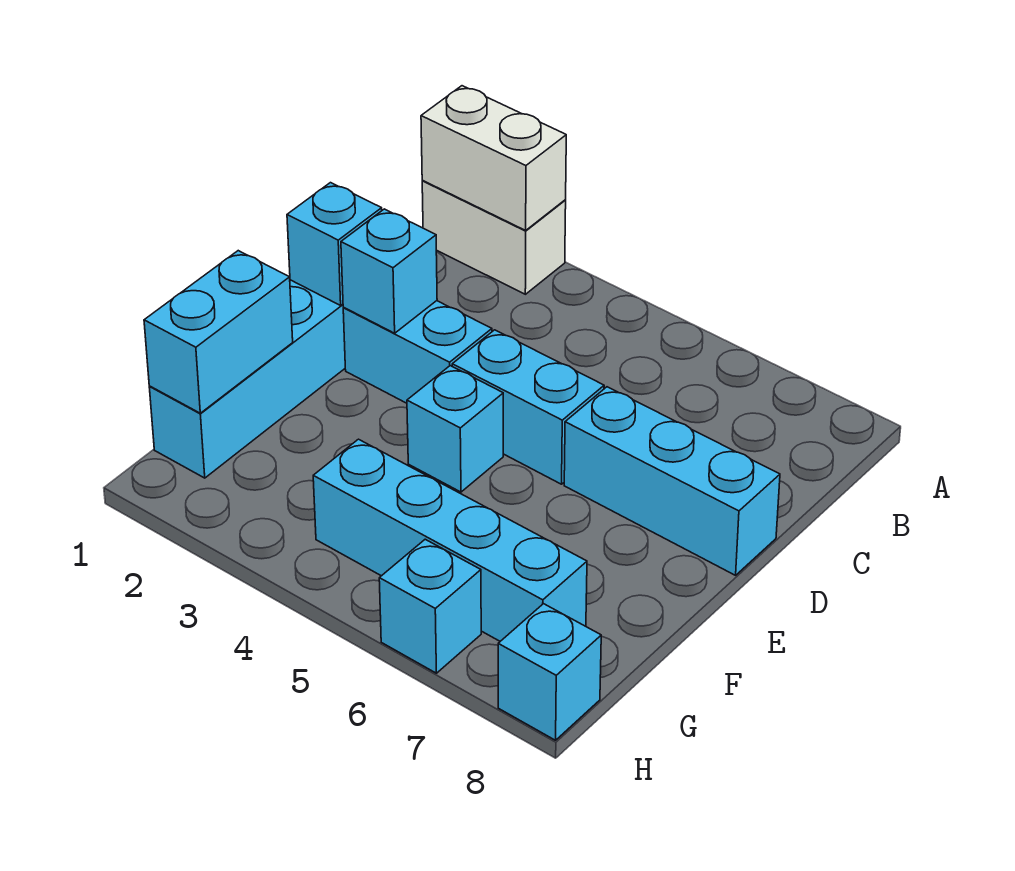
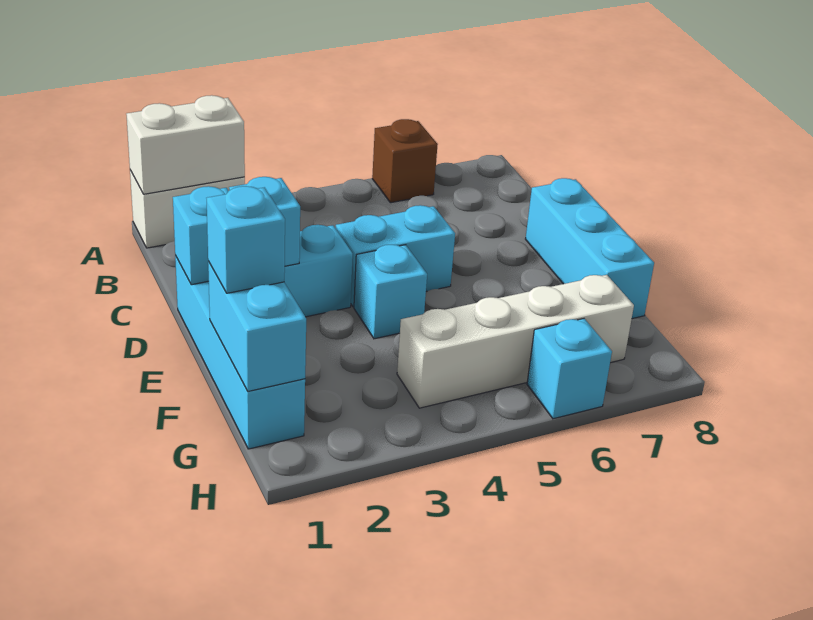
none -> brown 1x1 brick [372,119,438,203]
cyan 1x3 brick [564,387,780,575] -> cyan 1x3 brick turned to [526,178,654,319]
cyan 1x4 brick [313,439,587,641] -> white 1x4 brick [397,275,634,408]
cyan 1x1 brick [498,604,601,740] -> cyan 1x1 brick moved to [207,186,285,293]

